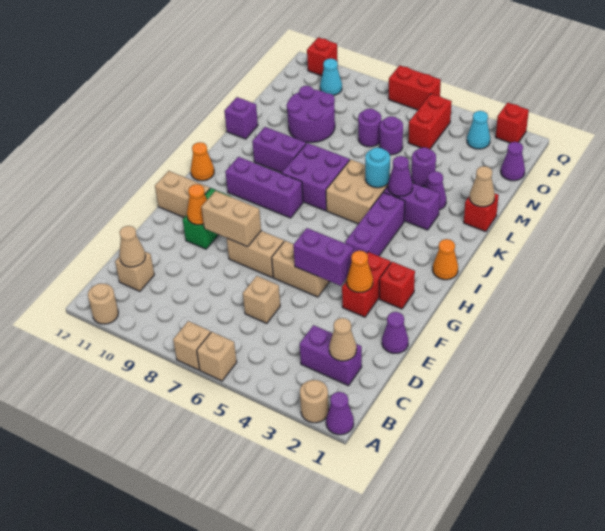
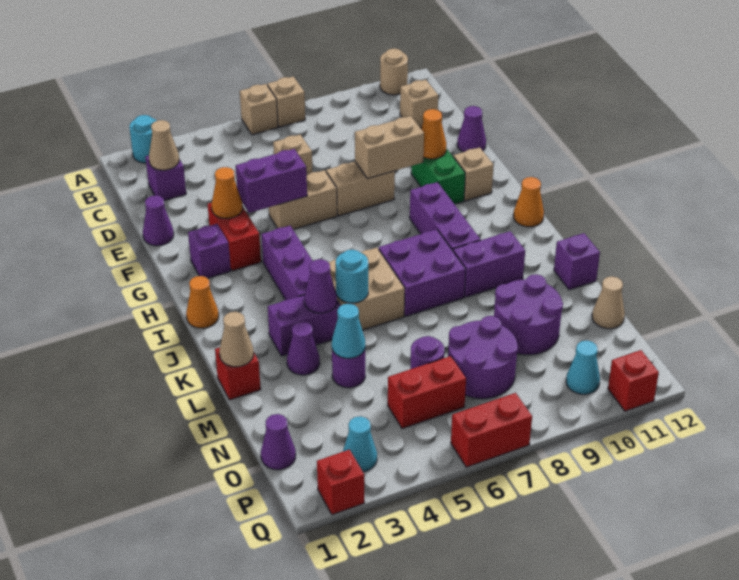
purple 1x1 cone [326,392,354,435] -> purple 1x1 cone moved to [457,106,486,152]
tan 1x1 round brick [300,380,329,423] -> cyan 1x1 round brick [129,115,157,163]
purple 1x2 brick [300,325,362,386] -> purple 1x1 brick [145,155,186,201]
tan 1x1 cone [119,226,146,267] -> tan 1x1 cone moved to [592,276,625,329]
red 1x1 brick [379,262,415,309] -> purple 1x1 brick [188,224,231,278]
tan 1x2 brick [155,171,210,217] -> tan 1x1 brick [453,148,494,201]
purple 1x3 brick [225,157,303,218] -> purple 1x3 brick turned to [410,182,480,251]
none -> cyan 1x1 cone [332,303,365,358]
purple 1x1 round brick [358,109,381,147] -> purple 2x2 round brick [448,316,518,399]
red 1x2 brick [408,94,452,149] -> red 1x2 brick turned to [388,356,466,429]

